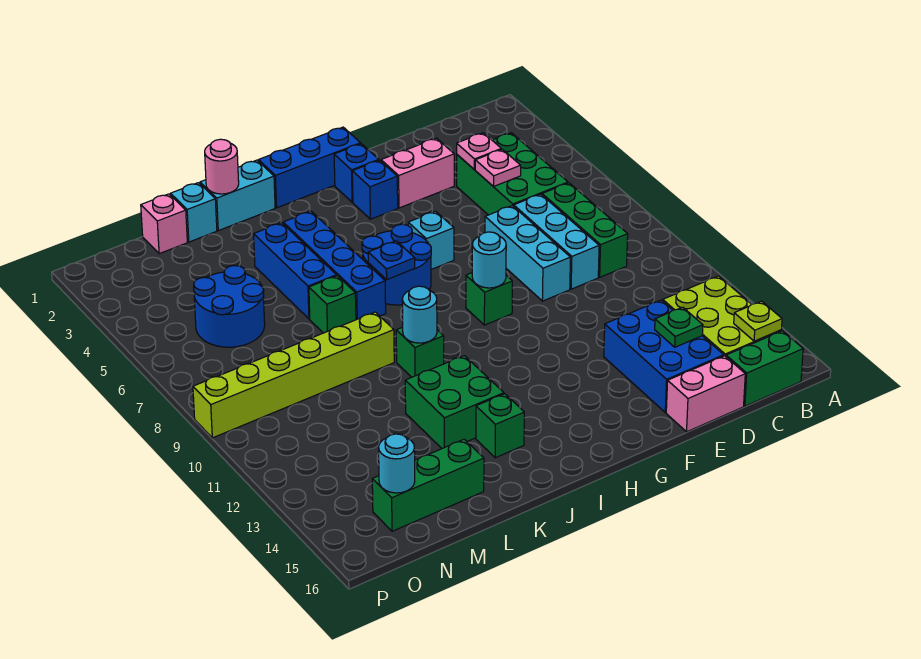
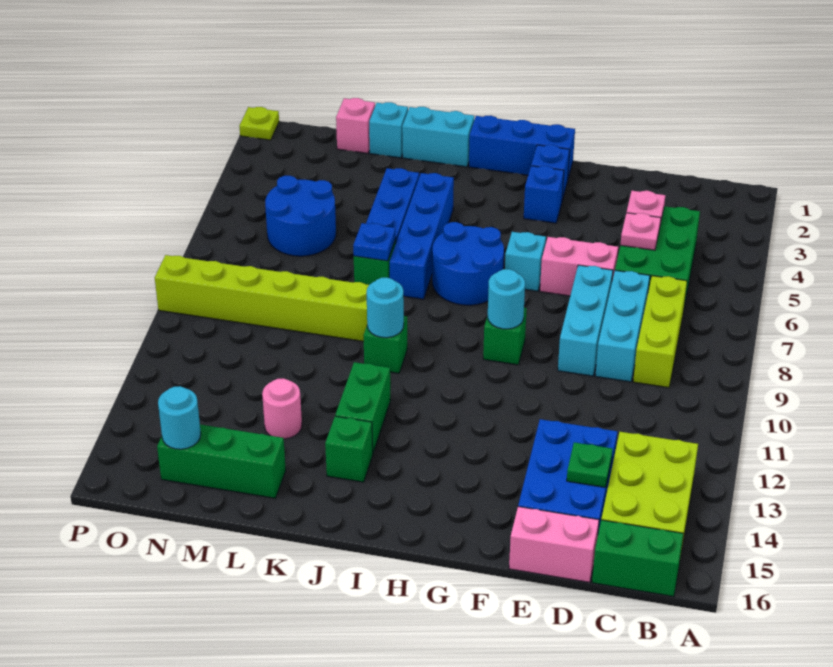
lime 1x1 plate [734,301,782,341] -> lime 1x1 plate moved to [239,107,279,140]
green 1x3 brick [542,183,628,277] -> lime 1x3 brick [633,276,687,388]
pink 1x2 brick [381,138,454,208] -> pink 1x2 brick moved to [540,237,618,296]
blue 1x1 plate [368,241,415,280] -> blue 1x1 plate moved to [353,223,396,261]
green 2x2 brick [405,356,504,448] -> green 1x2 brick [335,362,391,453]
pink 1x1 round brick [205,139,239,194] -> pink 1x1 round brick moved to [262,378,302,439]

